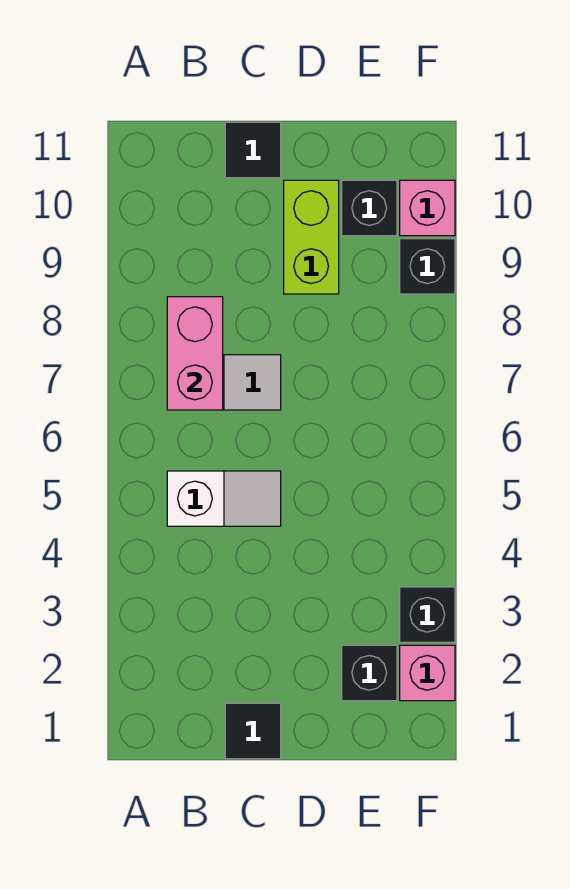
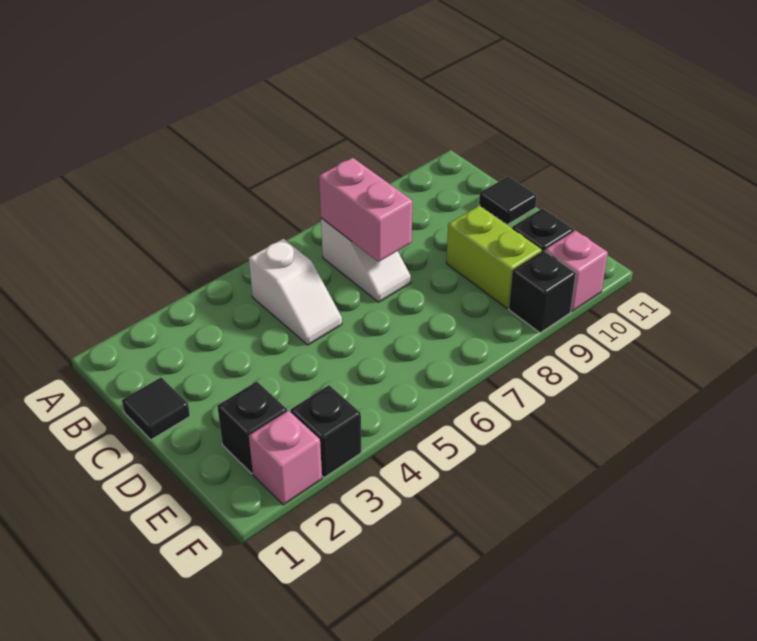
pink 1x2 brick [167,297,223,410] -> pink 1x2 brick turned to [319,158,412,262]
lime 1x2 brick [284,180,339,294] -> lime 1x2 brick turned to [446,206,542,308]

